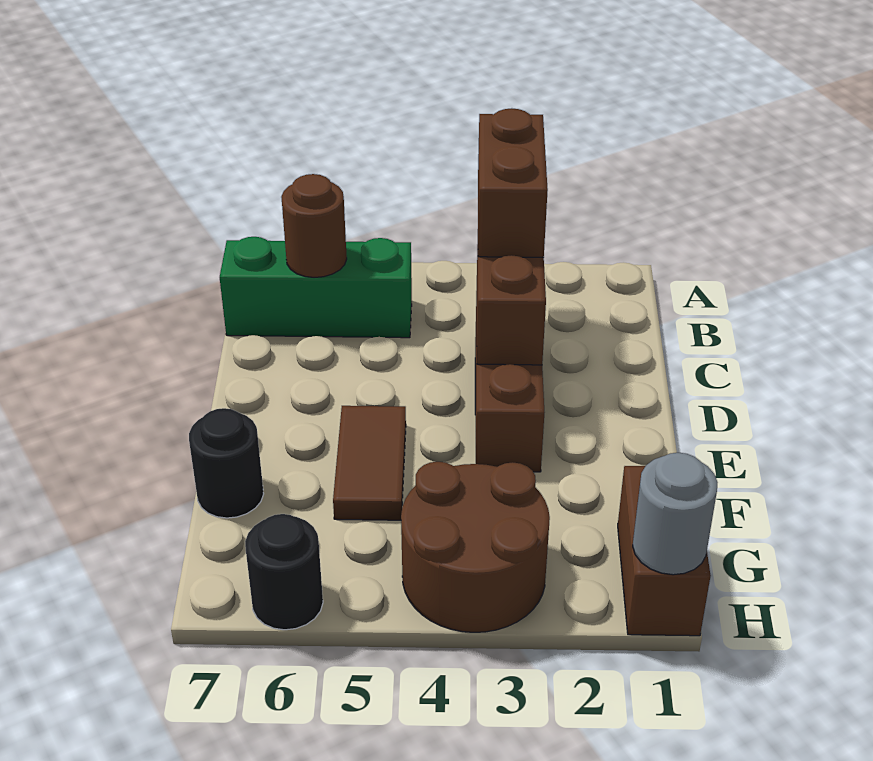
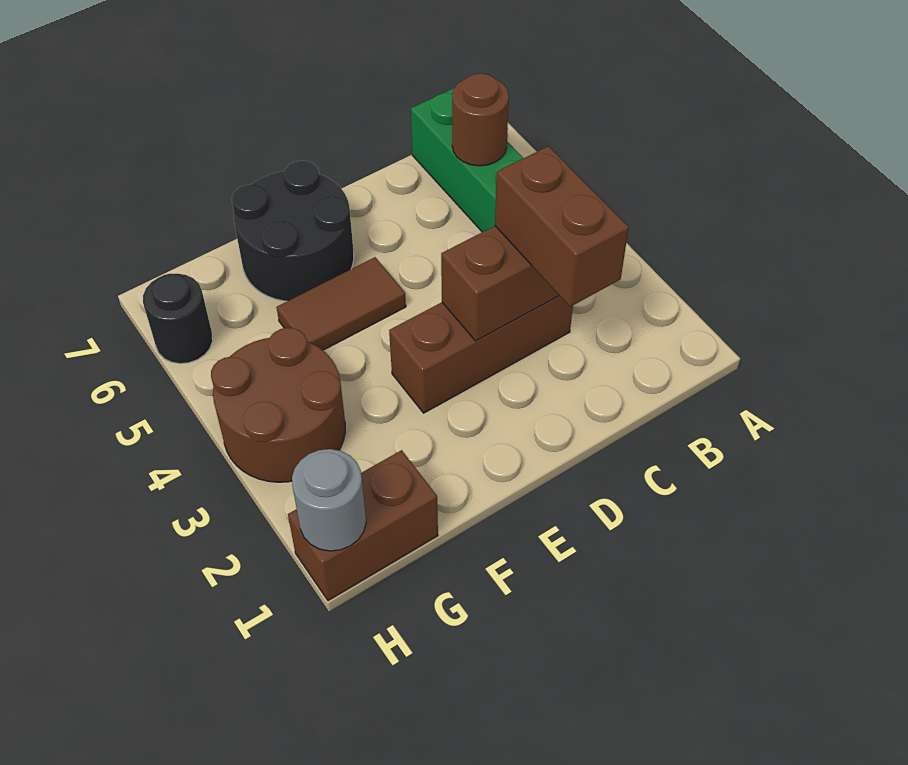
brown 1x2 brick [478,108,548,257] -> brown 1x2 brick turned to [495,146,629,307]
black 1x1 round brick [189,408,264,518] -> black 2x2 round brick [232,161,354,301]

